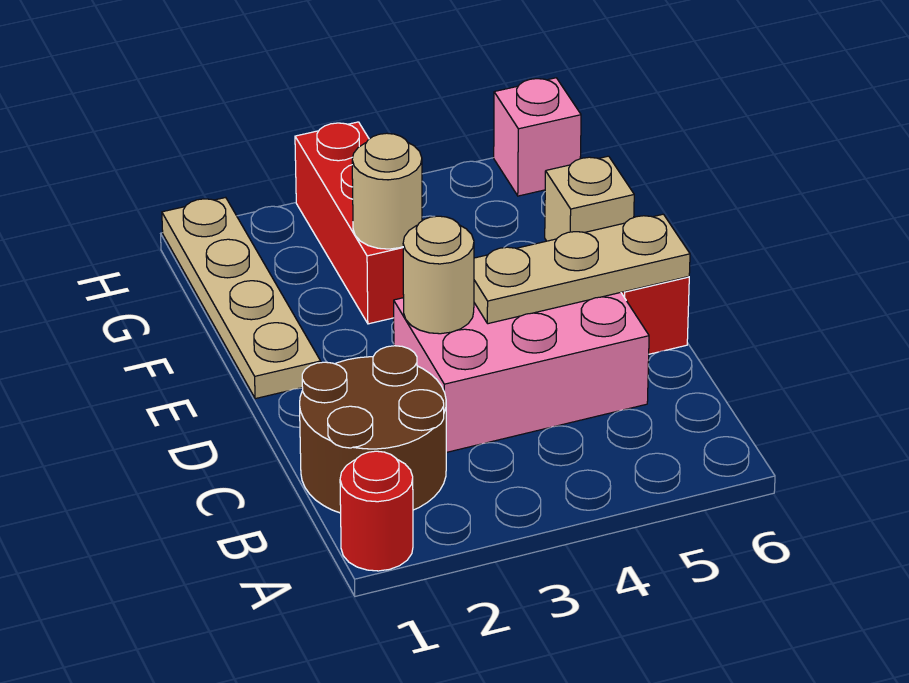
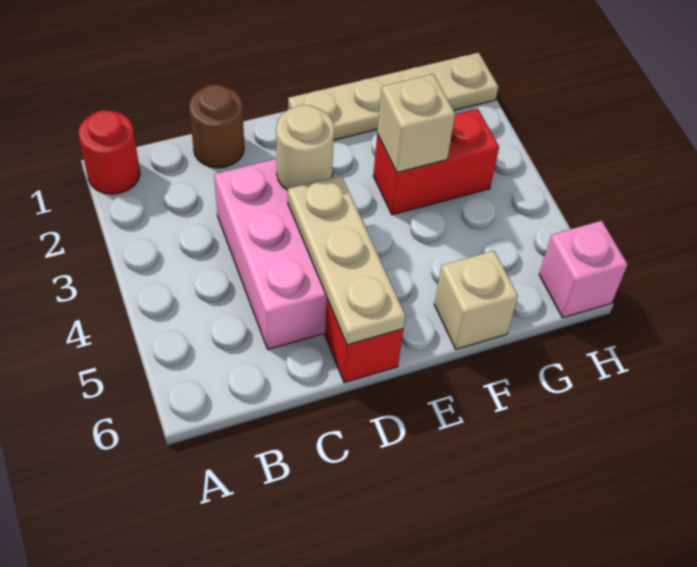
brown 2x2 round brick [300,346,446,513] -> brown 1x1 round brick [189,84,244,168]
red 1x3 brick [295,122,404,324] -> red 1x2 brick [373,109,499,215]
tan 1x1 round brick [352,133,422,249] -> tan 1x1 brick [377,74,455,173]

